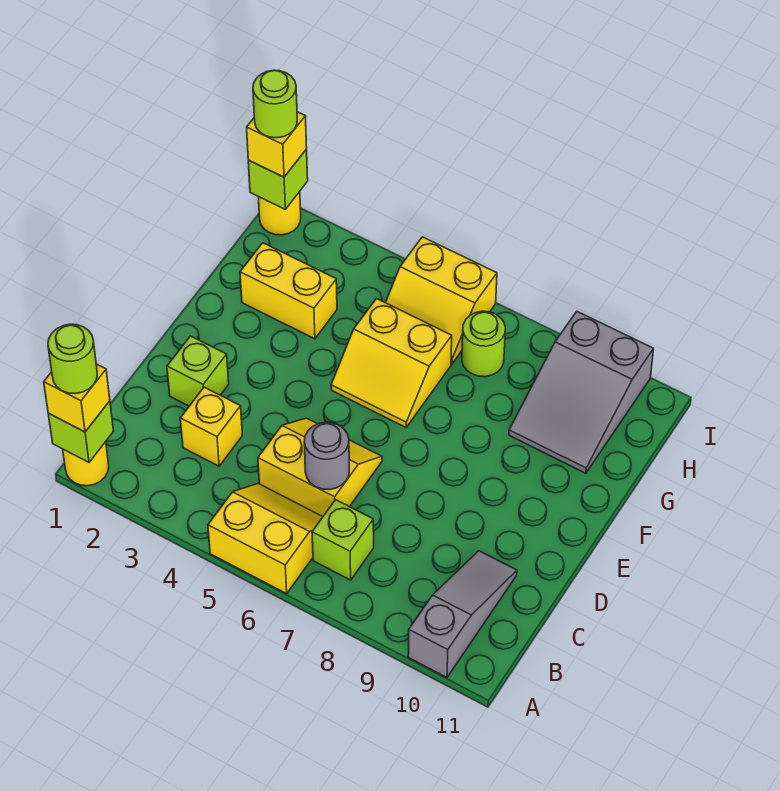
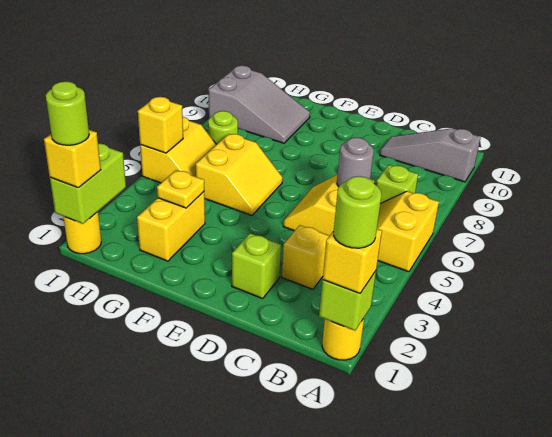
none -> yellow 1x1 plate [157,170,204,208]
lime 1x1 brick [248,149,308,209] -> lime 1x2 brick [50,143,126,224]
none -> yellow 1x1 brick [138,97,183,153]

